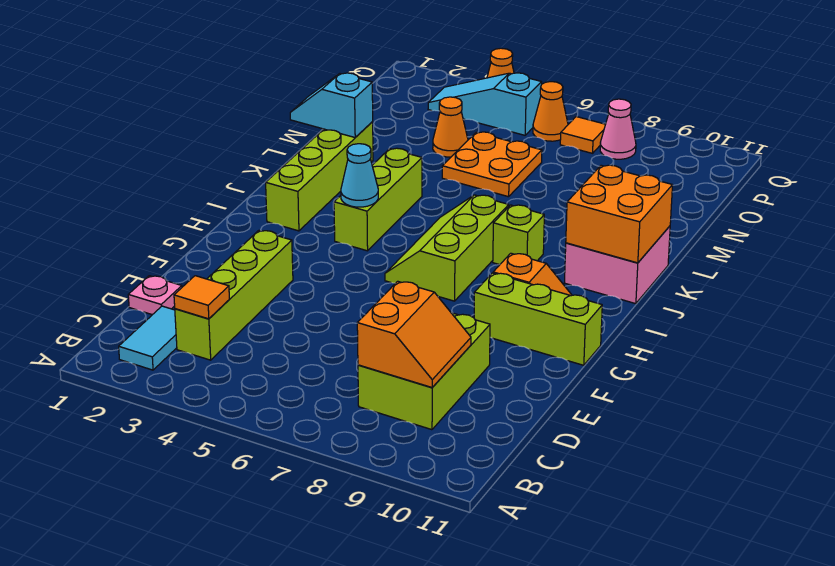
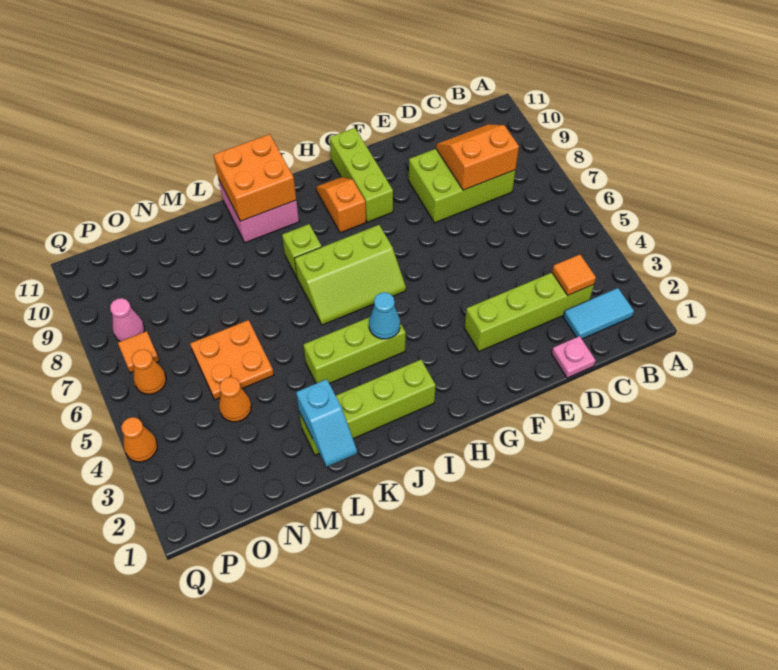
cyan 1x3 slope [428,73,542,135] -> none

